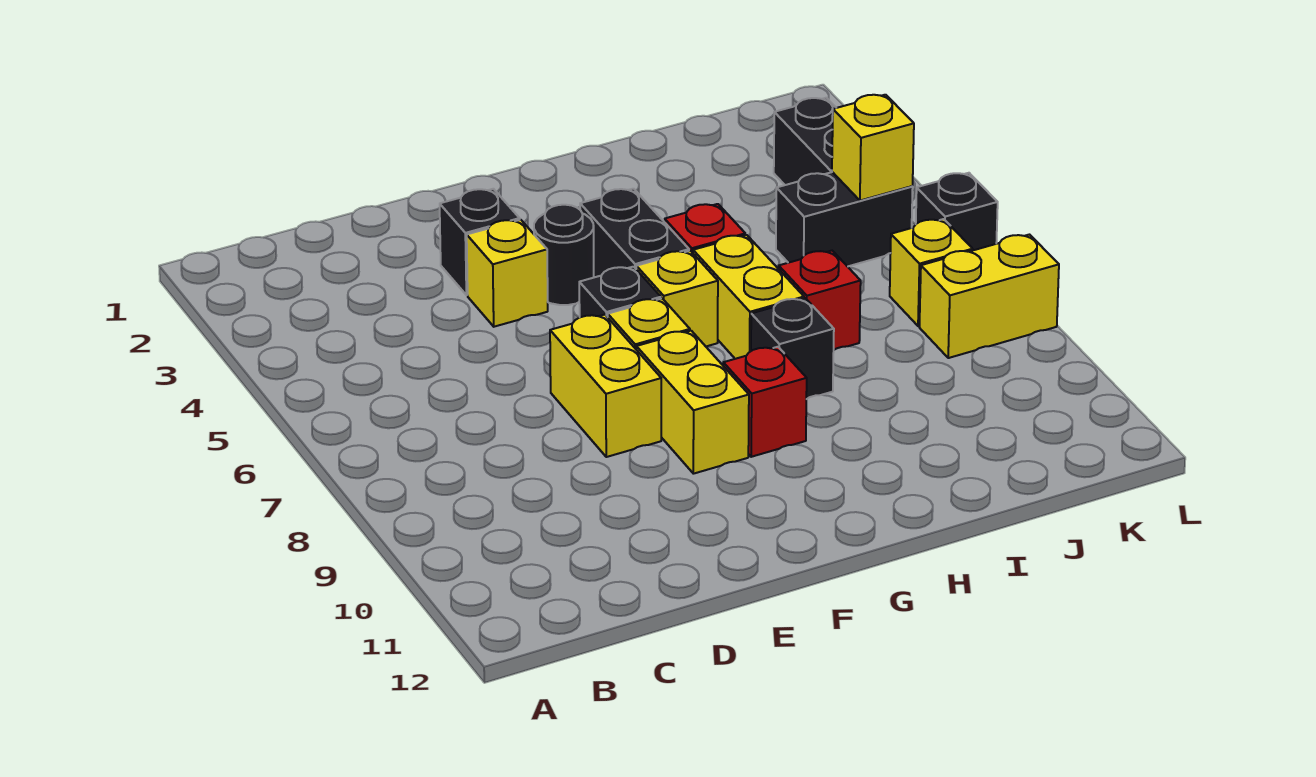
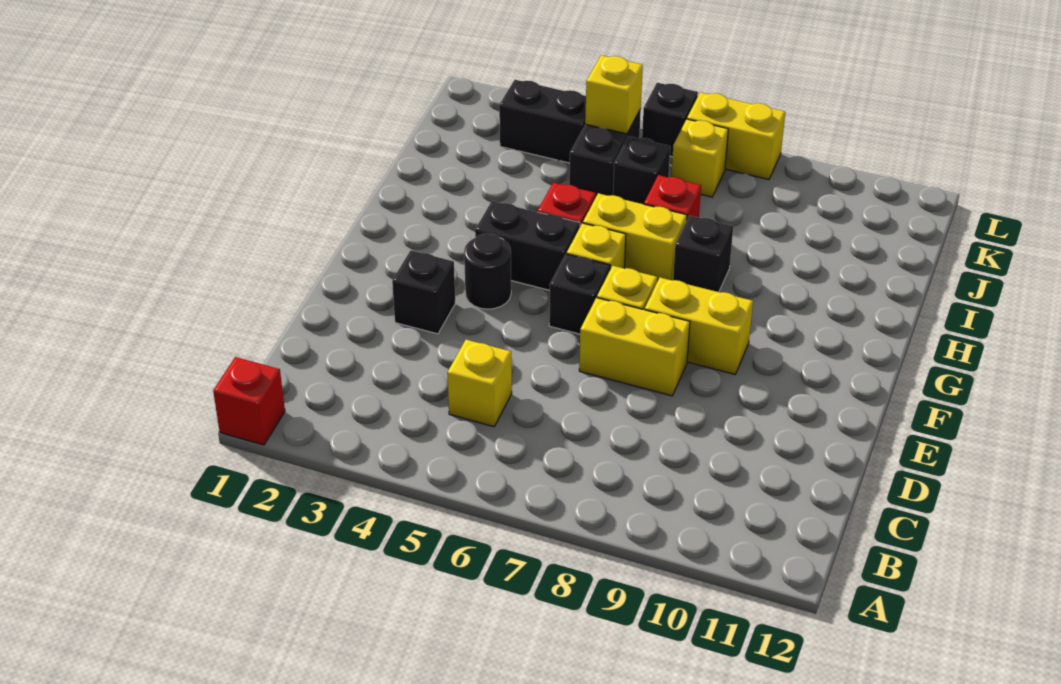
yellow 1x1 brick [467,220,548,327] -> yellow 1x1 brick moved to [447,340,512,427]
red 1x1 brick [723,347,807,457] -> red 1x1 brick moved to [213,357,285,445]
none -> black 1x1 brick [613,136,670,204]
yellow 1x2 brick [919,235,1059,358] -> yellow 1x2 brick turned to [687,92,785,179]

